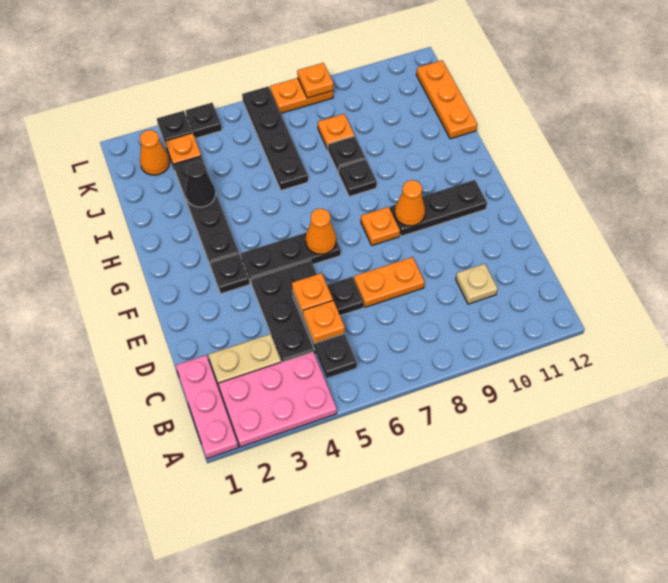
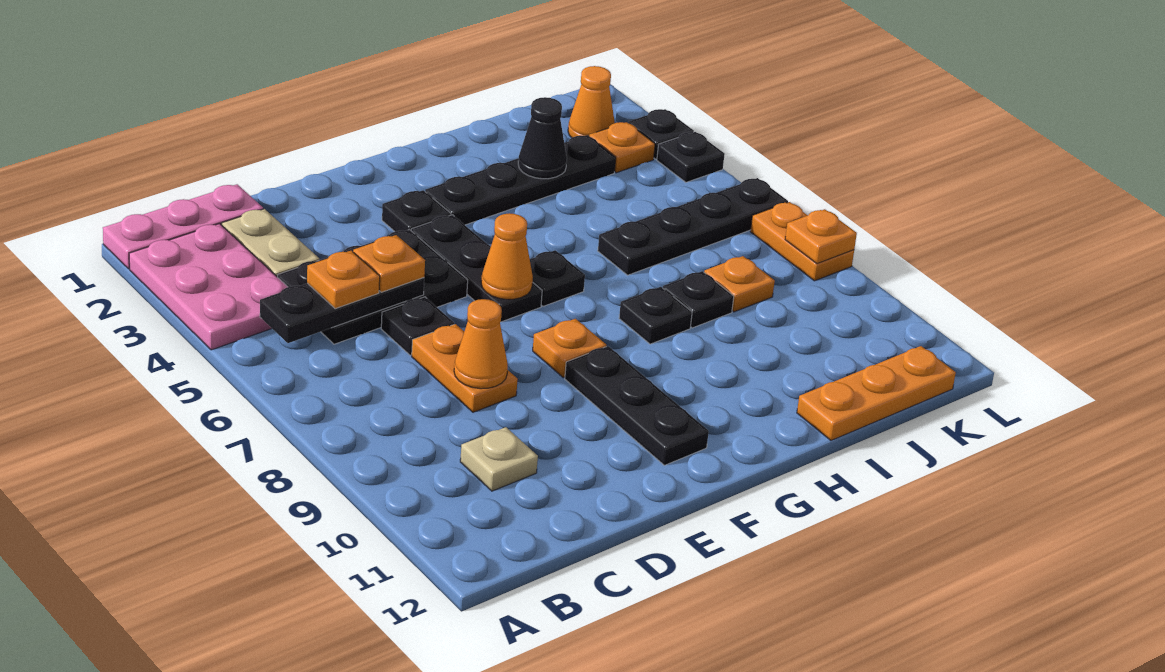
orange 1x1 cone [395,180,425,226] -> orange 1x1 cone moved to [454,299,508,389]
none -> black 1x1 plate [530,250,585,306]

